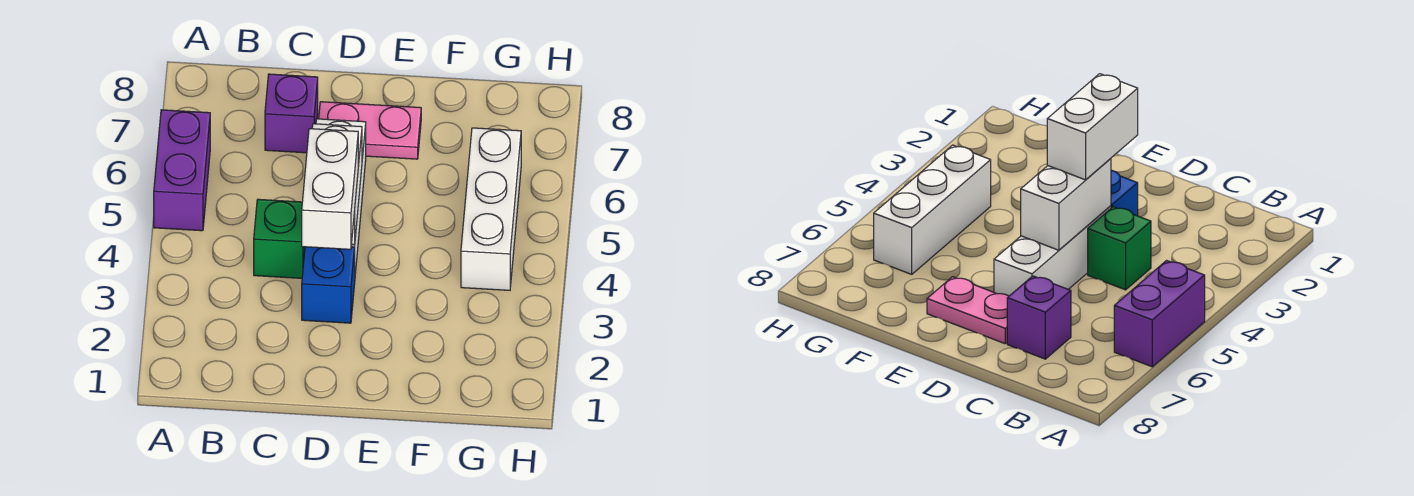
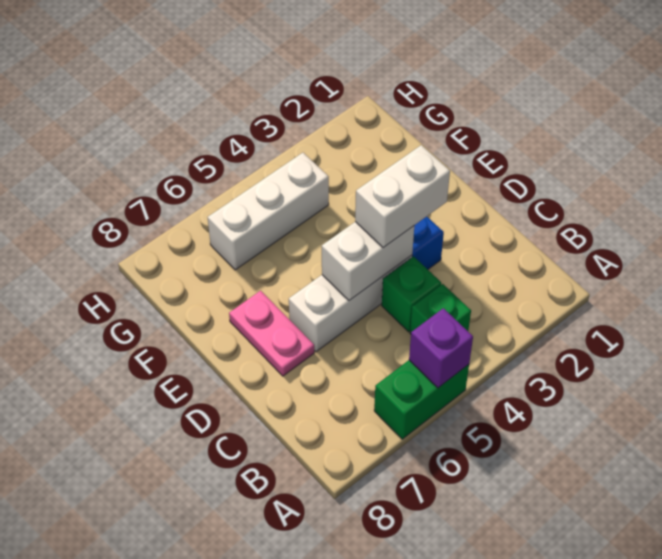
purple 1x2 brick [154,110,210,231] -> green 1x2 brick [374,360,469,439]
none -> green 1x1 brick [410,284,471,334]
purple 1x1 brick [265,74,318,153] -> purple 1x1 brick moved to [409,308,473,388]

